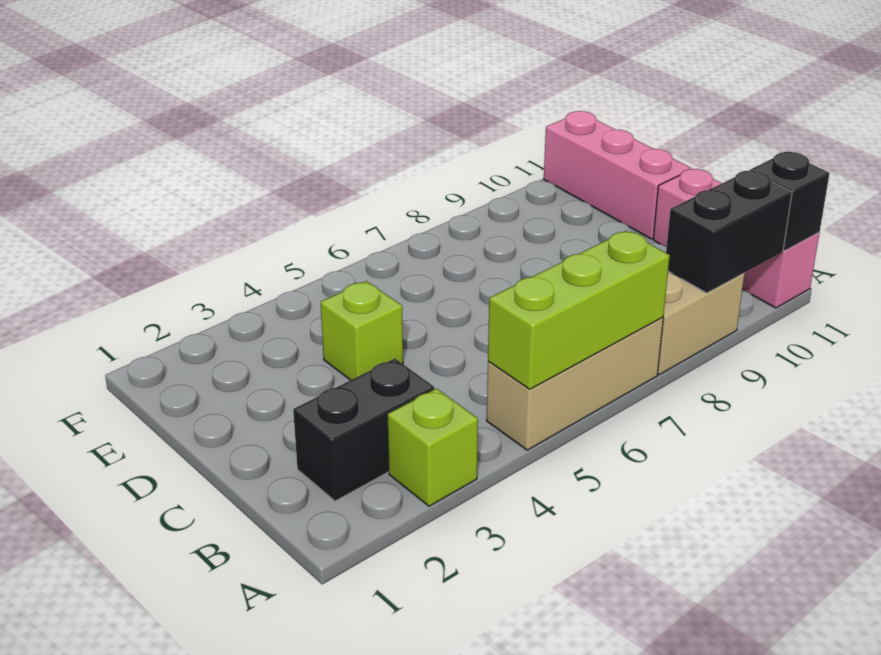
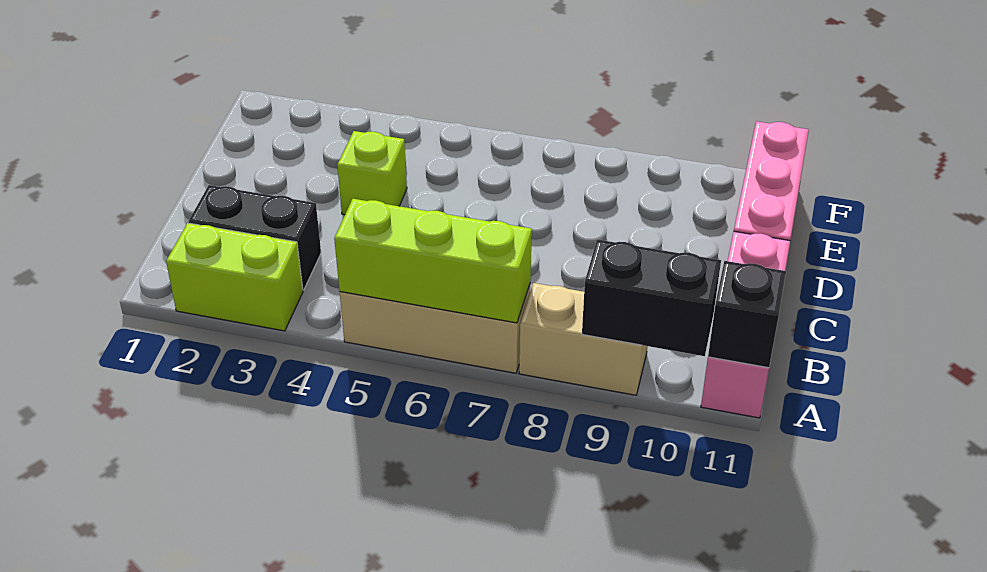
lime 1x1 brick [388,388,478,506] -> lime 1x2 brick [166,223,303,331]

